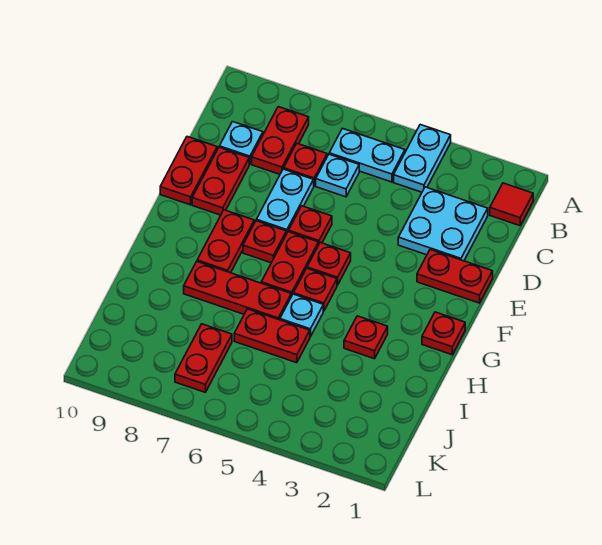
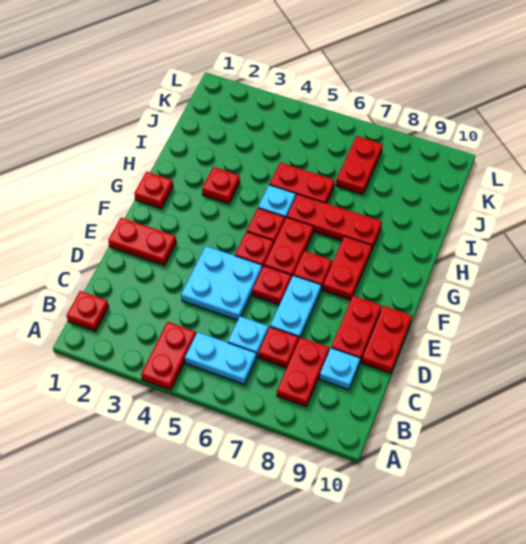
cyan 1x2 plate [394,124,451,192] -> red 1x2 plate [141,322,196,390]
red 1x1 tile [490,183,533,226] -> red 1x1 plate [67,291,109,331]
cyan 2x2 plate [398,187,488,261] -> cyan 2x2 plate moved to [181,246,262,320]

